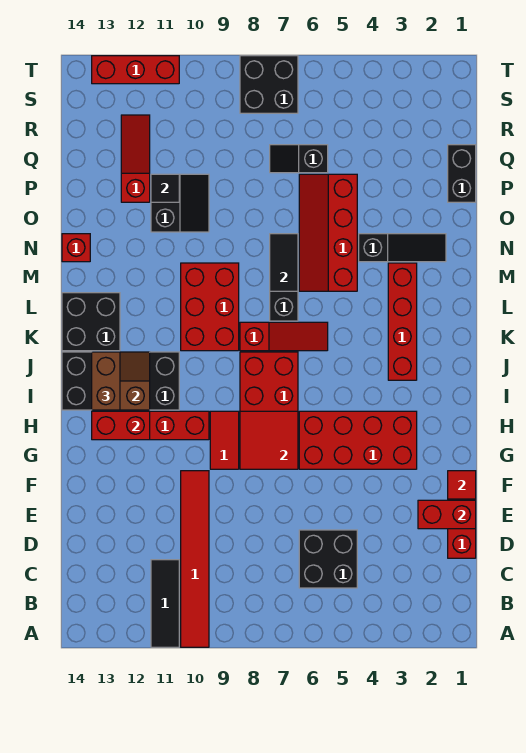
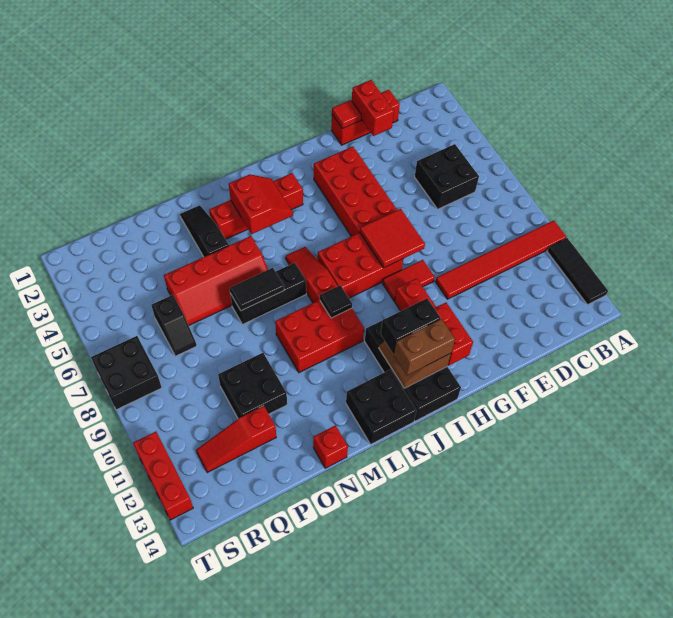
black 1x3 tile [151,560,179,647] -> black 1x3 tile turned to [547,238,608,305]
none -> red 2x2 slope [229,174,293,234]
black 2x2 slope [151,174,209,232] -> black 2x2 brick [218,353,287,419]
black 1x2 brick [448,145,476,202] -> black 1x2 brick moved to [381,298,441,354]
black 1x1 tile [151,174,179,202] -> black 1x1 tile moved to [320,285,352,318]

